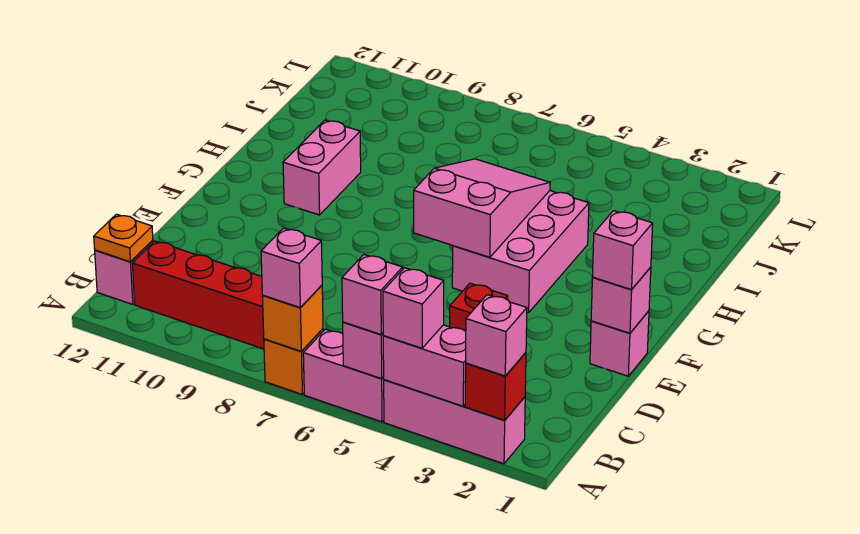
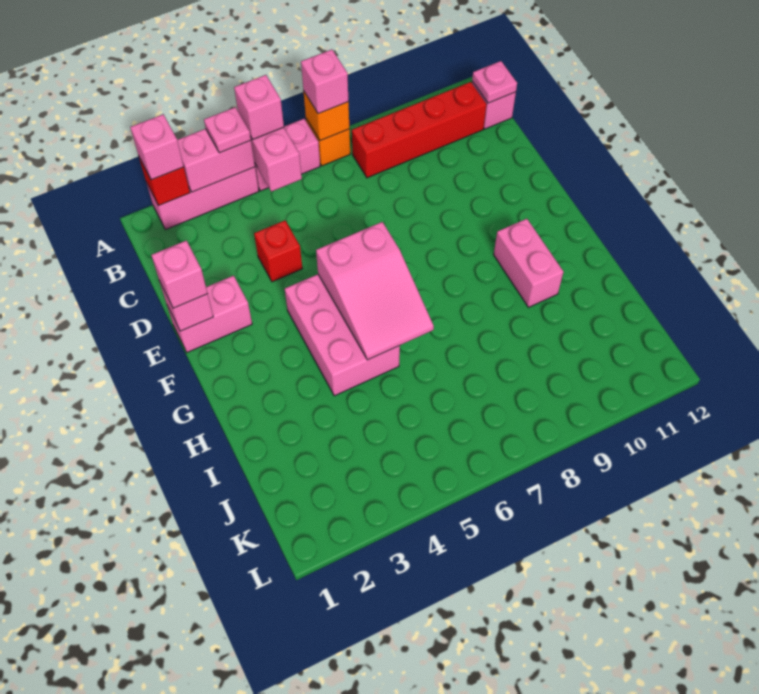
pink 1x1 brick [383,268,444,348] -> pink 1x1 plate [204,107,251,153]
orange 1x1 plate [94,214,153,262] -> pink 1x1 plate [472,61,517,103]
pink 1x1 brick [590,311,649,376] -> pink 1x2 brick [167,276,252,352]

